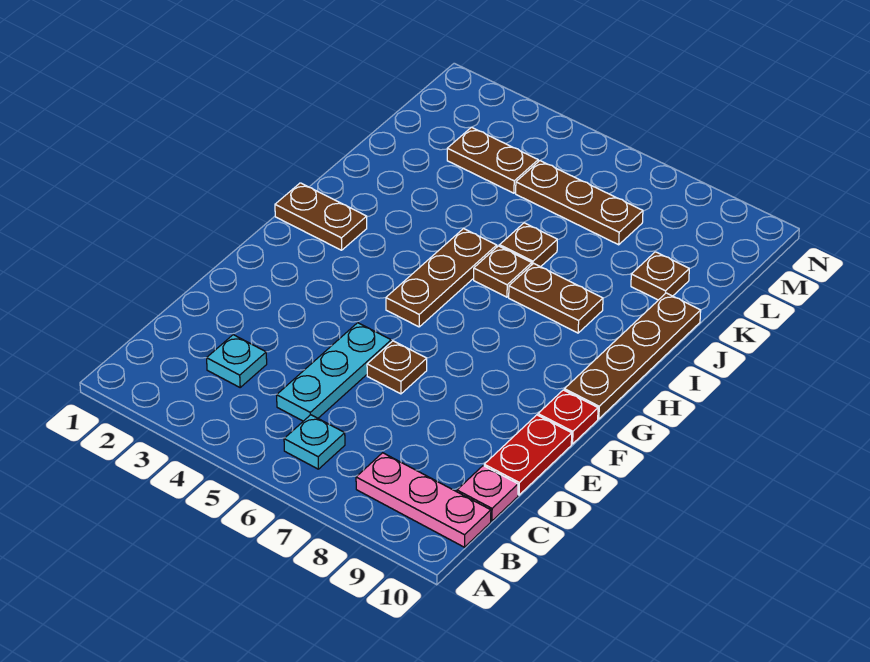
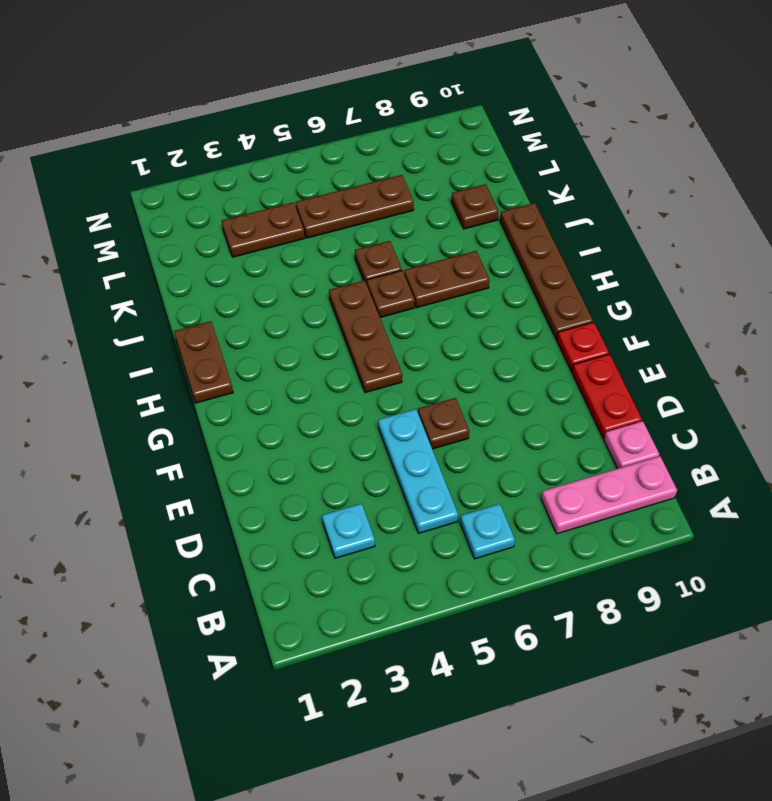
brown 1x2 plate [275,183,367,250] -> brown 1x2 plate turned to [174,321,233,403]

